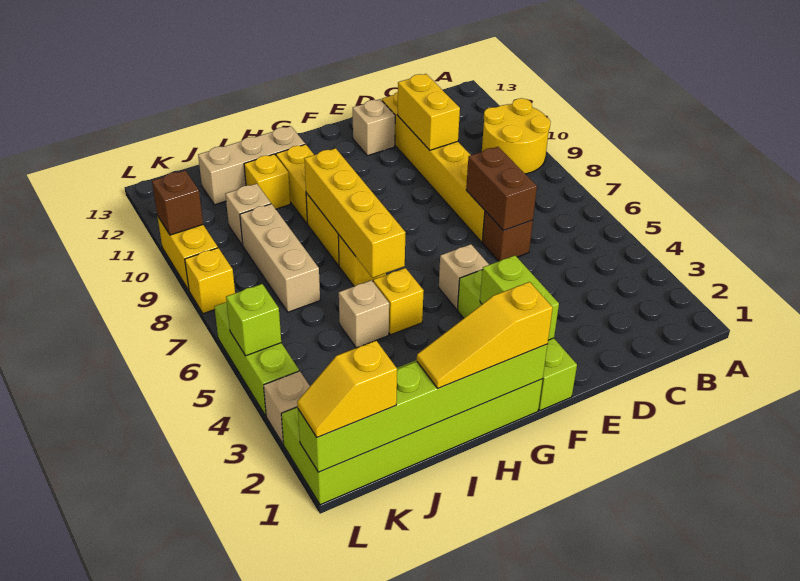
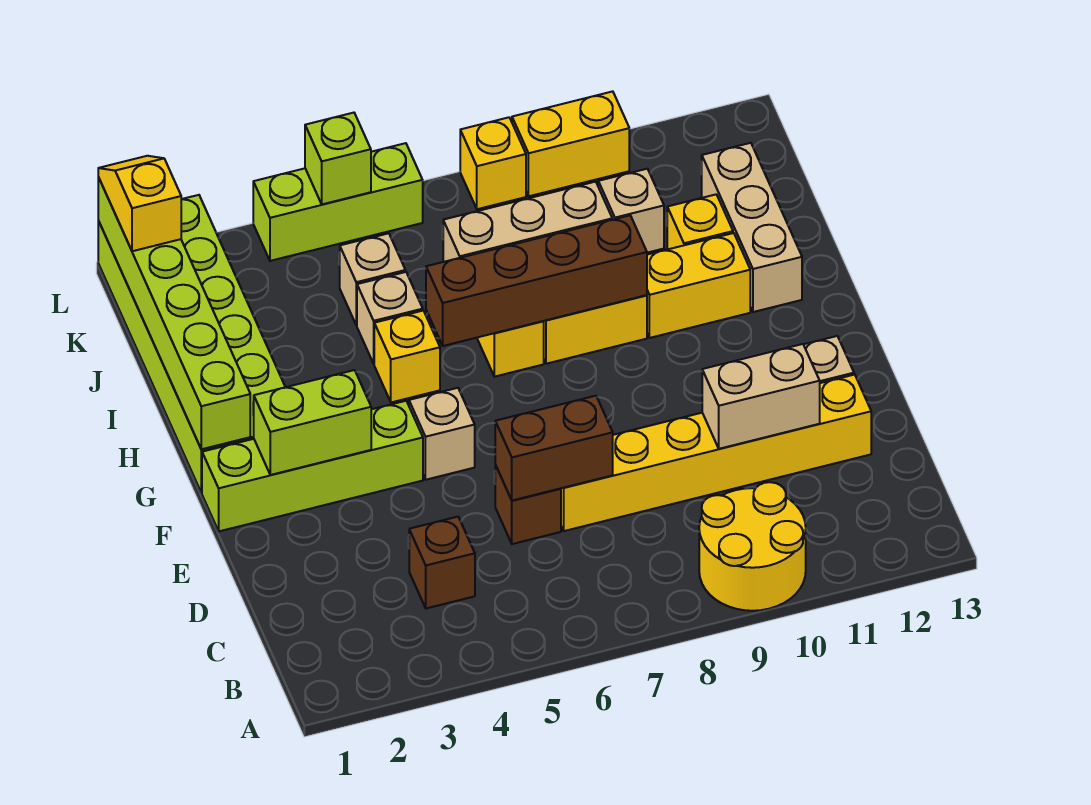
yellow 1x2 brick [397,74,460,150] -> tan 1x2 brick [702,344,820,449]
yellow 1x3 slope [417,282,553,388] -> none
yellow 1x4 brick [304,148,406,278] -> brown 1x4 brick [426,215,647,346]
tan 1x1 brick [264,371,310,444] -> tan 1x1 brick moved to [340,233,405,325]
brown 1x1 brick [152,170,203,235] -> brown 1x1 brick moved to [409,517,475,608]

